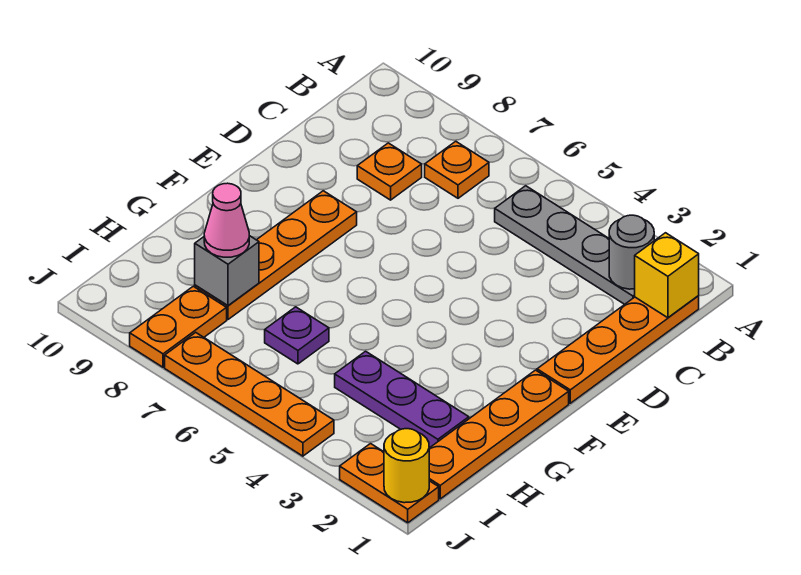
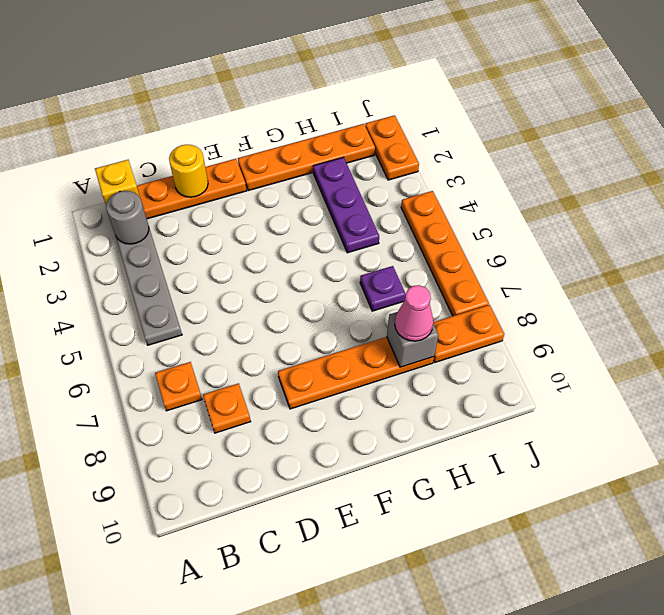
yellow 1x1 round brick [384,429,429,503] -> yellow 1x1 round brick moved to [169,145,208,197]

